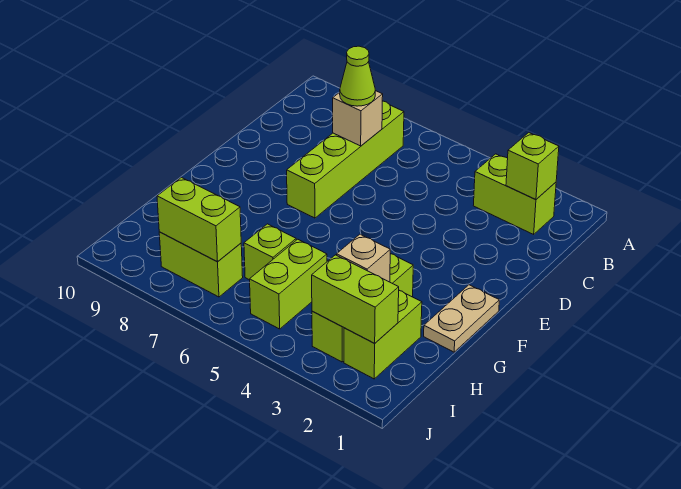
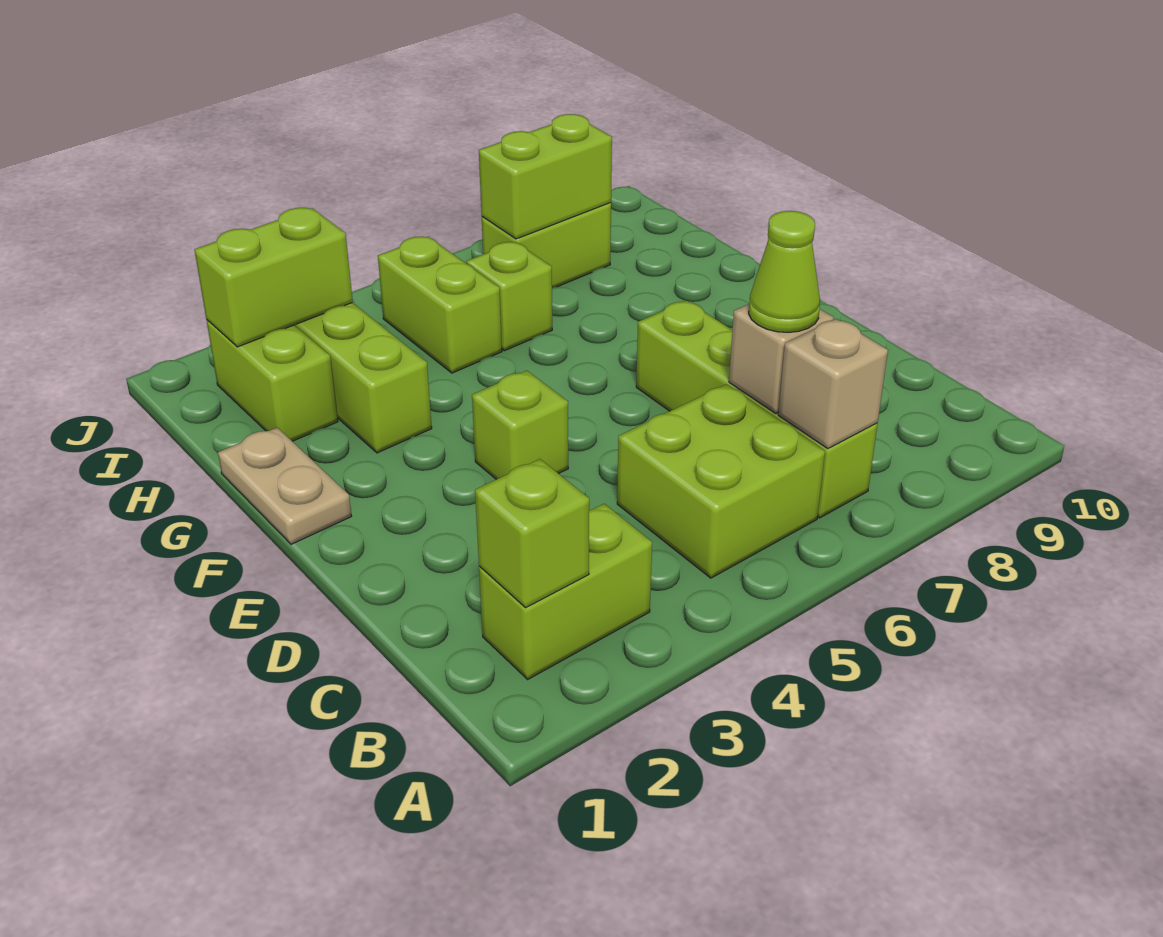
none -> lime 2x2 brick [617,384,825,578]
none -> lime 1x1 brick [472,371,568,479]
tan 1x1 brick [337,234,390,282] -> tan 1x1 brick moved to [778,319,888,449]

